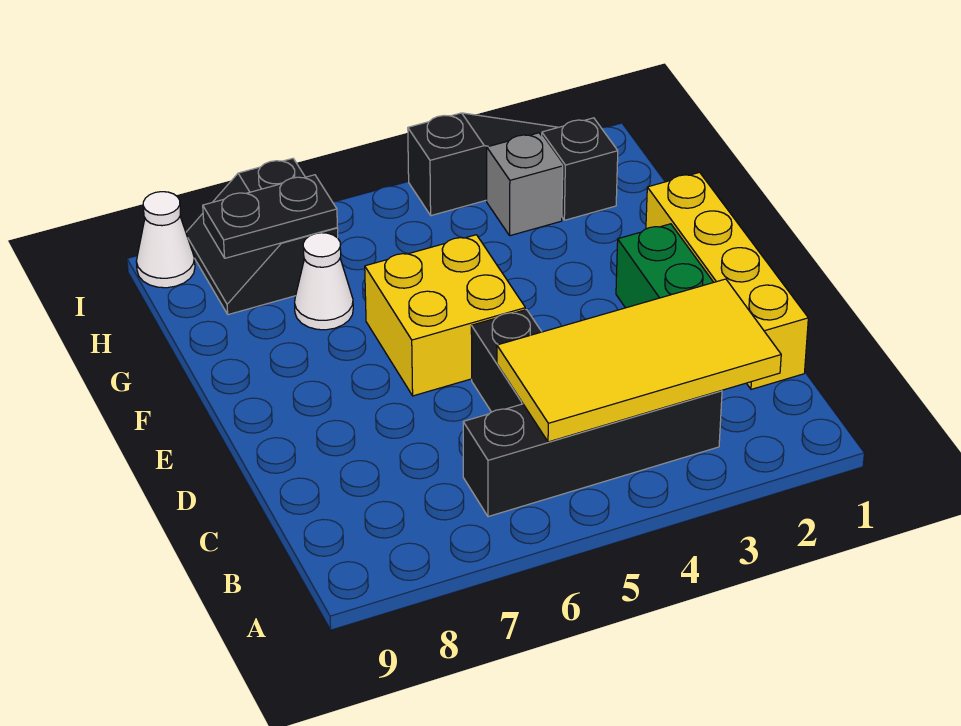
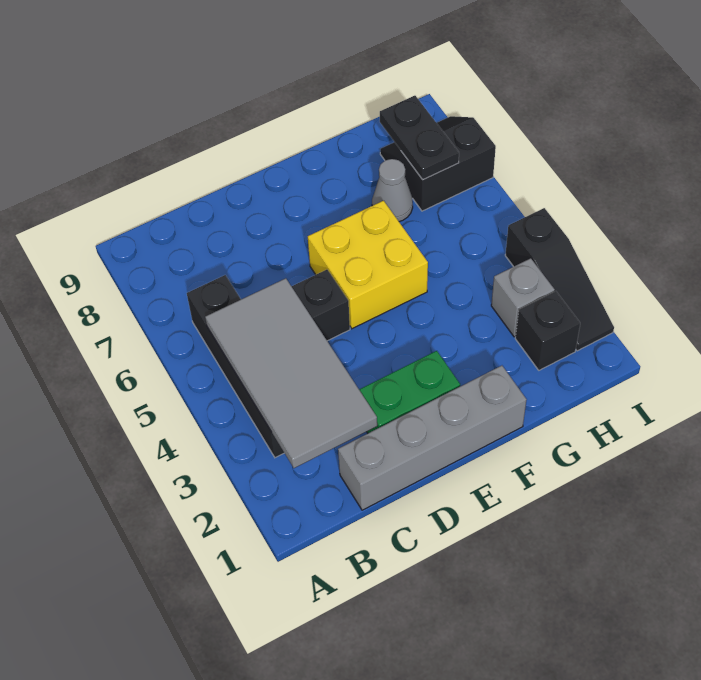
yellow 2x4 tile [497,279,781,442] -> grey 2x4 tile [205,278,377,468]
yellow 1x4 brick [646,172,808,389] -> grey 1x4 brick [338,366,527,510]
white 1x1 cone [295,233,353,330] -> grey 1x1 cone [372,159,413,222]
white 1x1 cone [136,192,195,288] -> none

